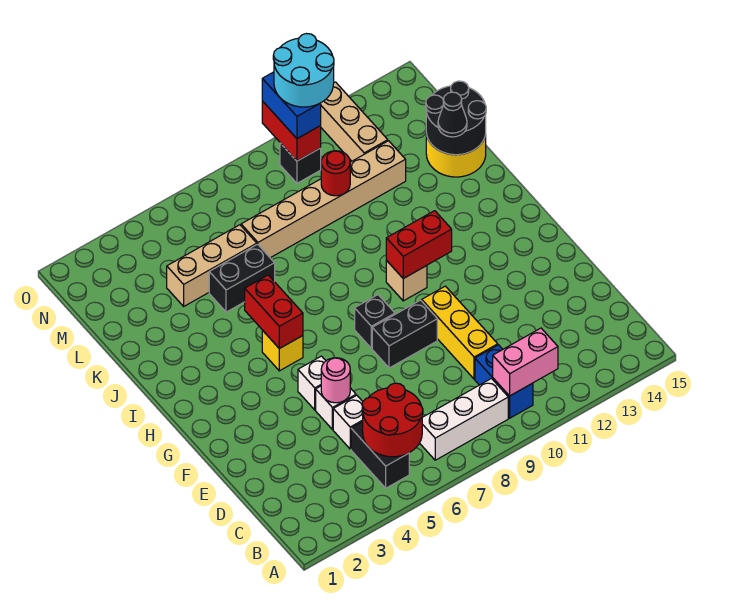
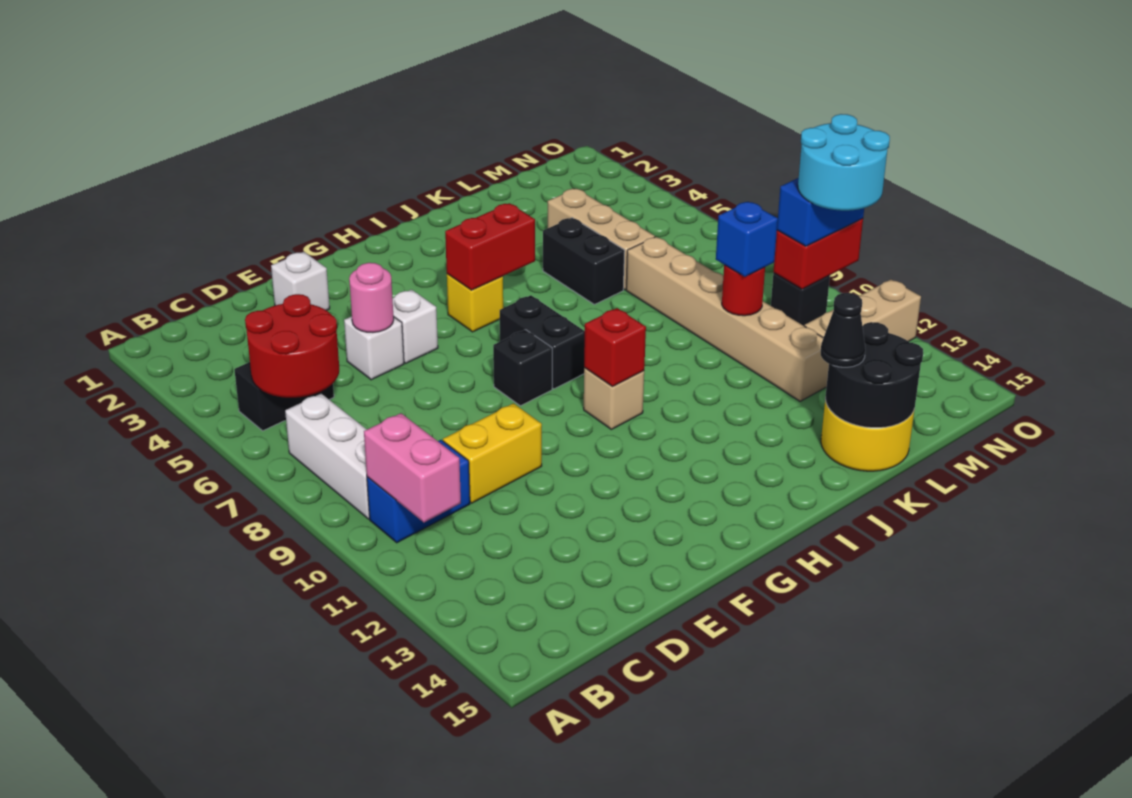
white 1x1 brick [333,395,363,449] -> white 1x1 brick moved to [271,252,330,310]
yellow 1x3 brick [422,286,498,379] -> yellow 1x2 brick [443,403,542,503]
black 1x2 brick [372,300,437,368] -> black 1x2 brick moved to [500,295,585,389]
red 1x2 brick [386,211,452,278] -> red 1x1 brick [584,308,646,386]
none -> blue 1x1 brick [716,202,778,277]

